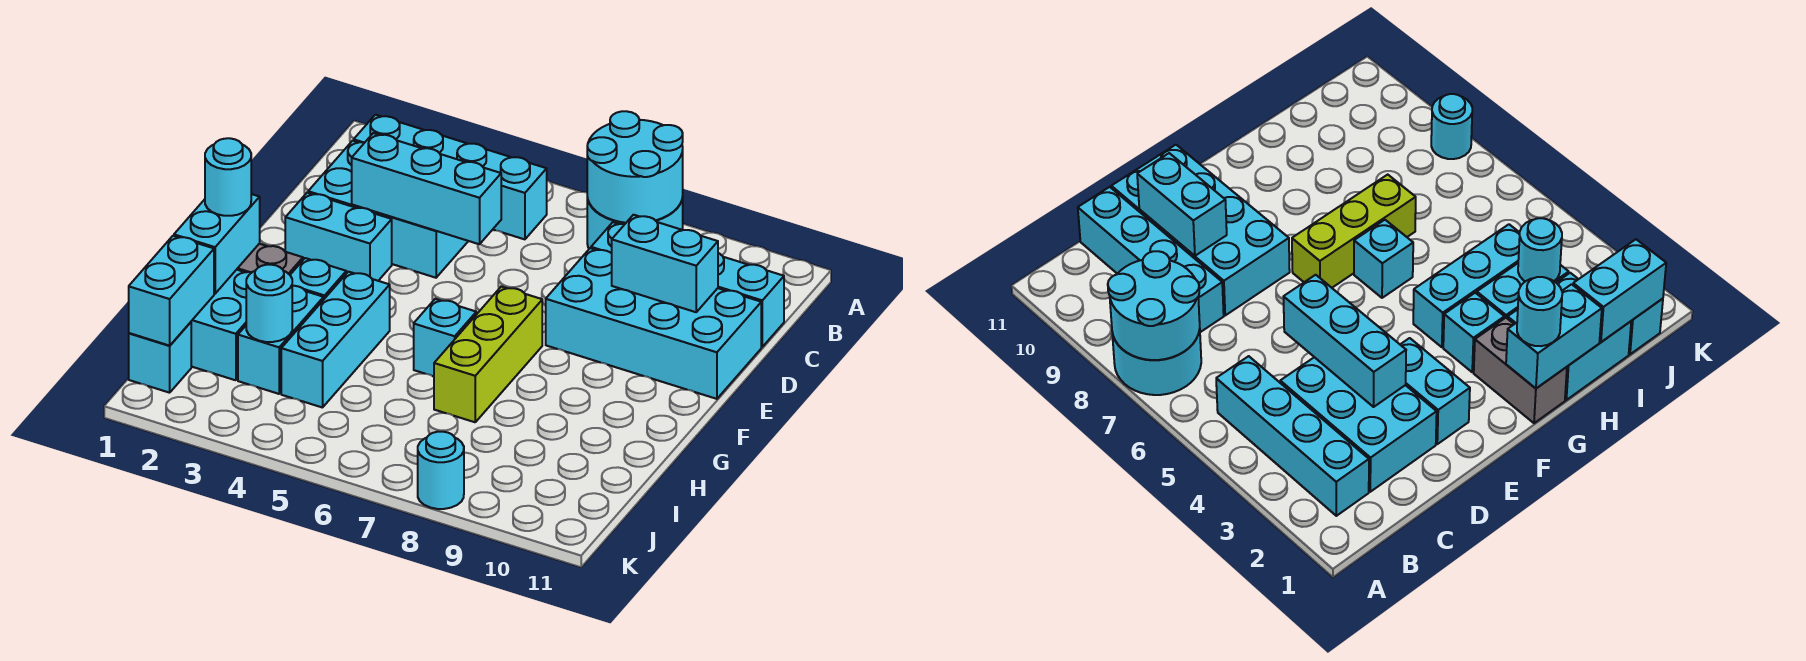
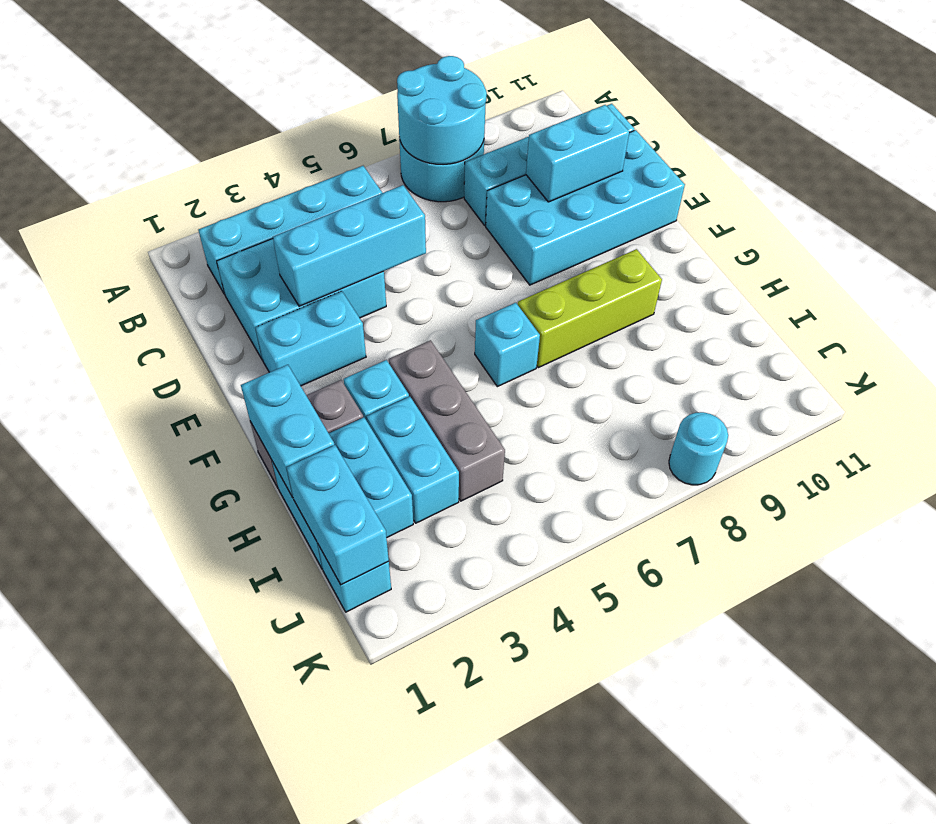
lime 1x3 brick [434,286,542,422] -> lime 1x3 brick turned to [518,249,662,368]
cyan 1x1 round brick [205,138,251,216] -> none
cyan 1x3 brick [281,272,390,408] -> grey 1x3 brick [389,340,505,501]
cyan 1x1 round brick [246,265,292,342] -> none

